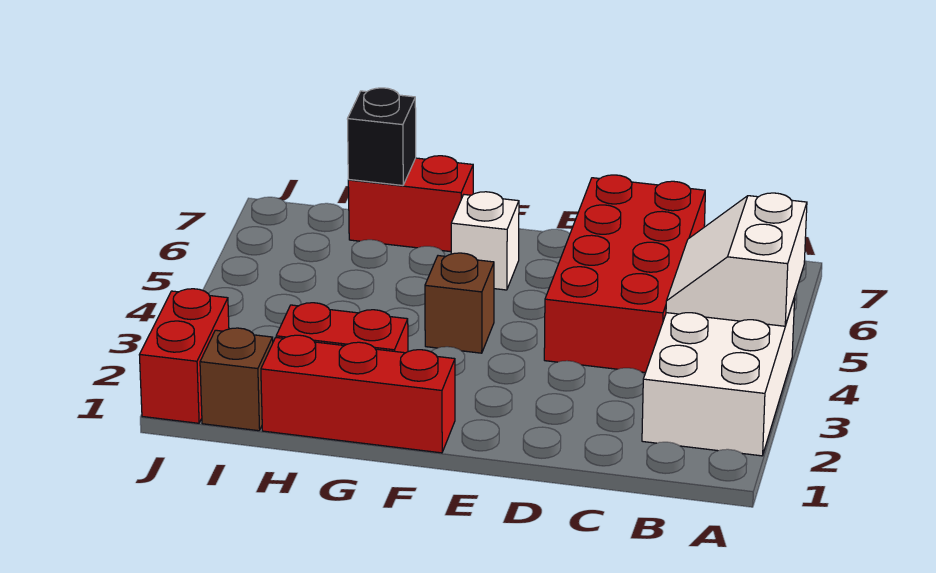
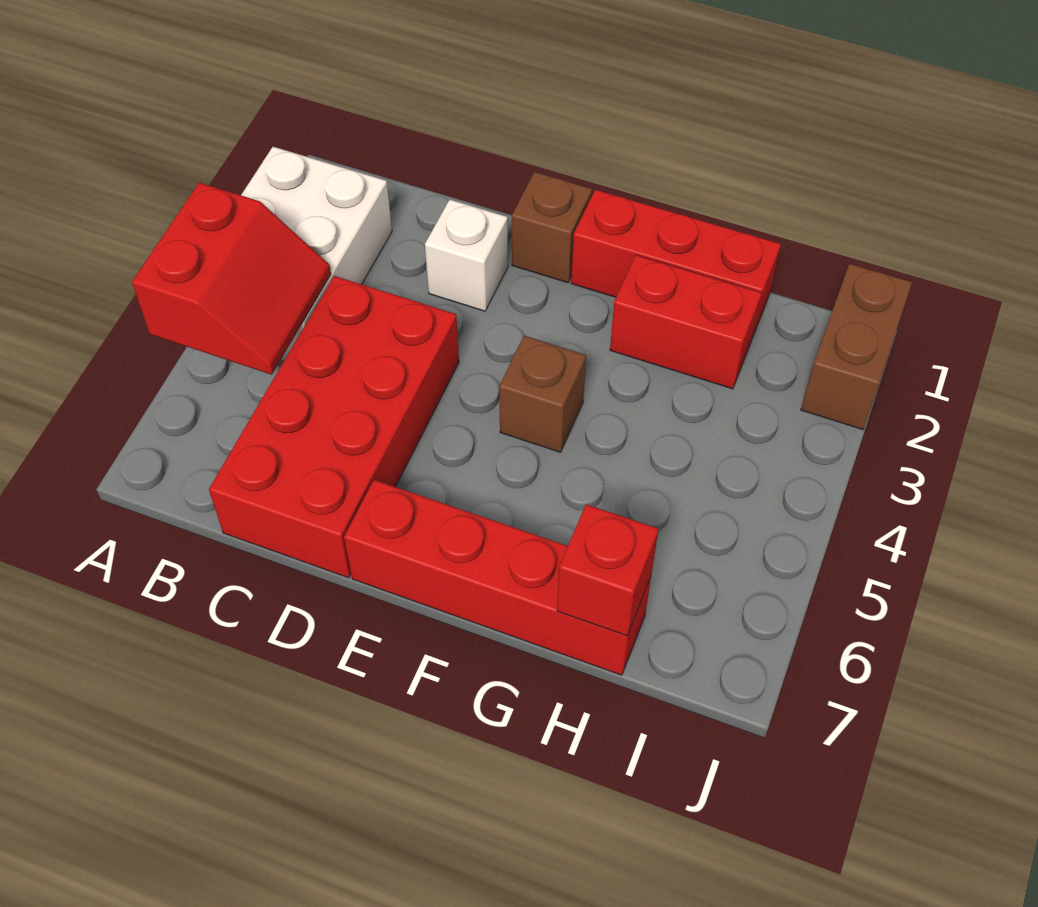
white 2x2 slope [666,193,807,326] -> red 2x2 slope [132,183,331,375]
white 1x1 brick [451,192,519,290] -> white 1x1 brick moved to [425,200,508,311]
red 1x2 brick [348,156,473,252] -> red 1x4 brick [344,480,651,675]
black 1x1 brick [348,88,416,185] -> red 1x1 brick [557,504,658,636]
brown 1x1 brick [200,328,273,431] -> brown 1x1 brick moved to [512,172,592,283]
red 1x2 brick [139,289,229,423] -> brown 1x2 brick [801,264,912,430]

